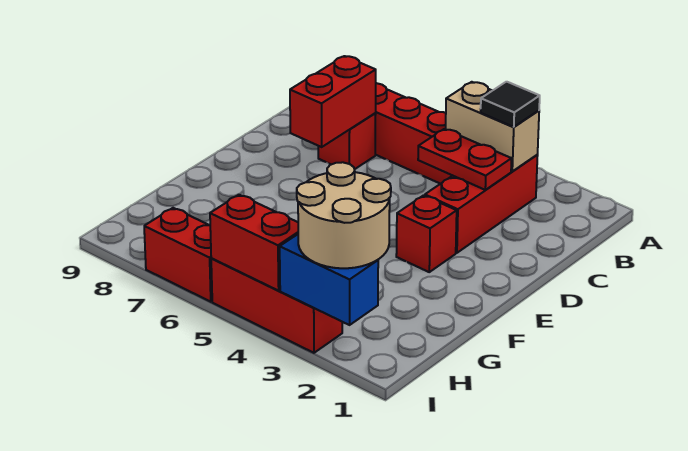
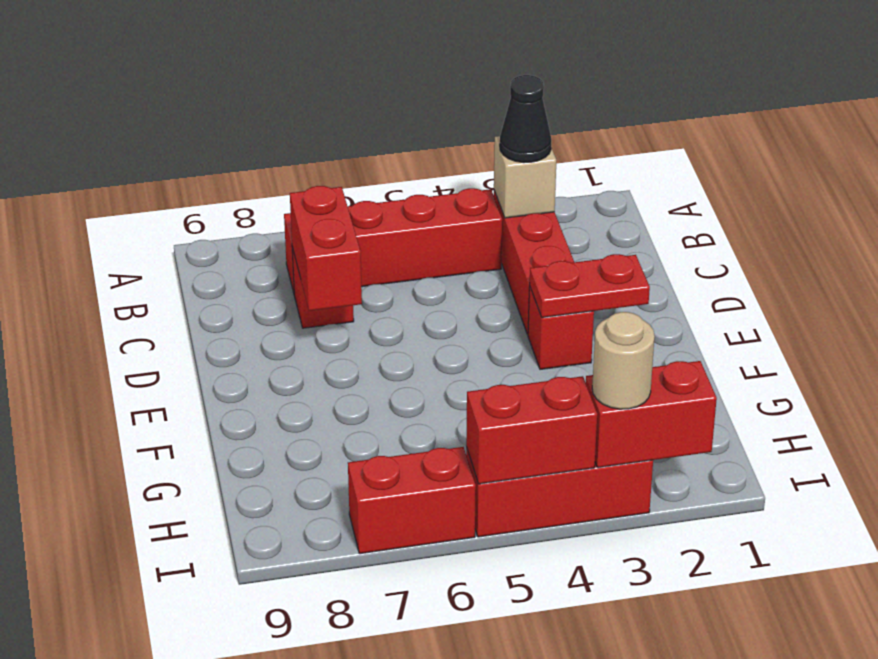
tan 1x2 brick [446,82,539,172] -> tan 1x1 brick [494,136,556,218]
black 1x1 tile [481,82,540,127] -> black 1x1 cone [500,75,551,163]
red 1x2 plate [418,129,512,190] -> red 1x2 plate moved to [530,254,650,318]
tan 2x2 round brick [297,162,391,268] -> tan 1x1 round brick [592,312,655,409]
blue 1x2 brick [280,234,378,325] -> red 1x2 brick [586,361,717,468]

